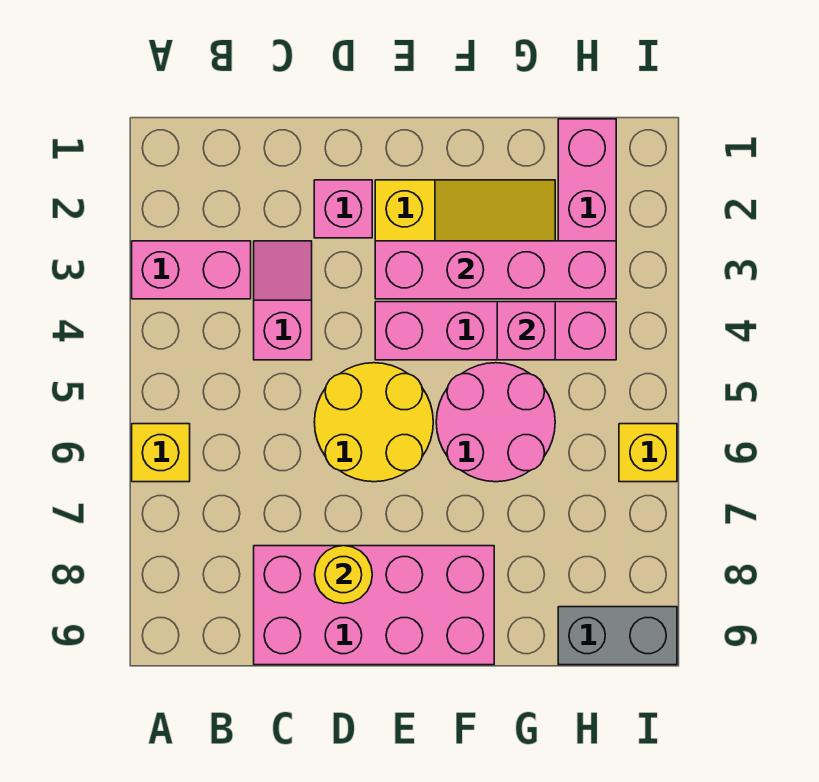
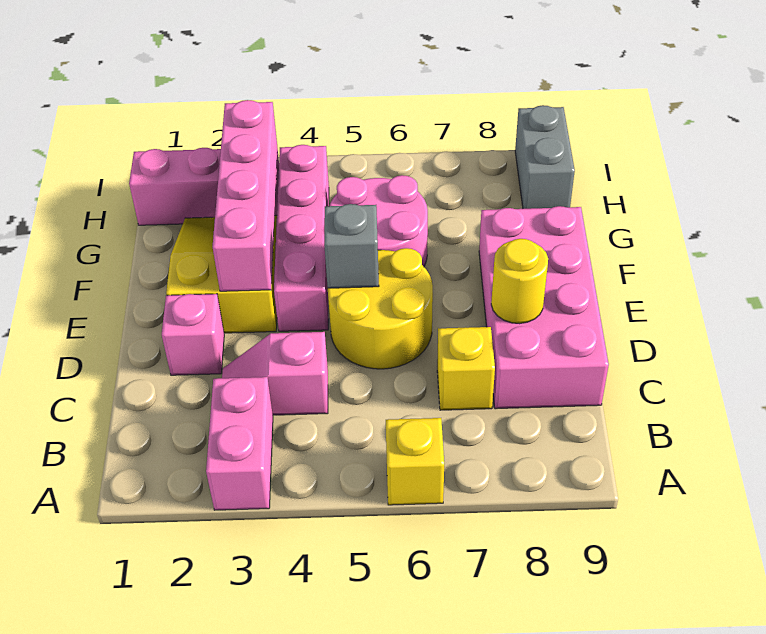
none -> grey 1x1 brick [324,204,379,288]
pink 1x1 brick [497,302,555,360] -> none
yellow 1x1 brick [619,424,677,482] -> yellow 1x1 brick moved to [437,327,495,410]

